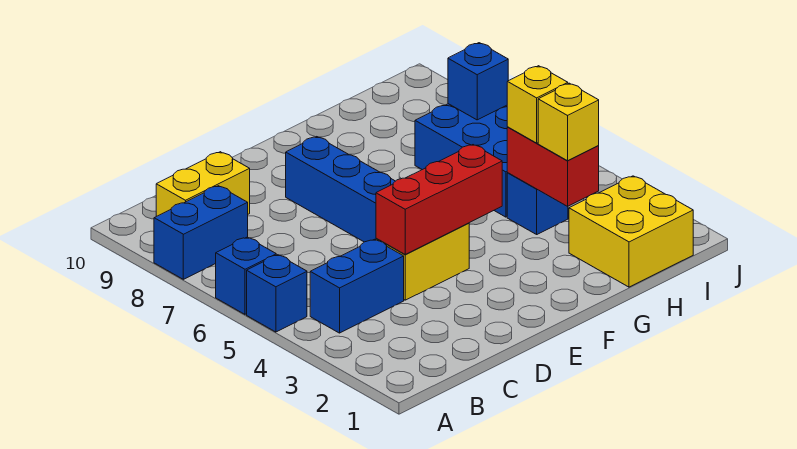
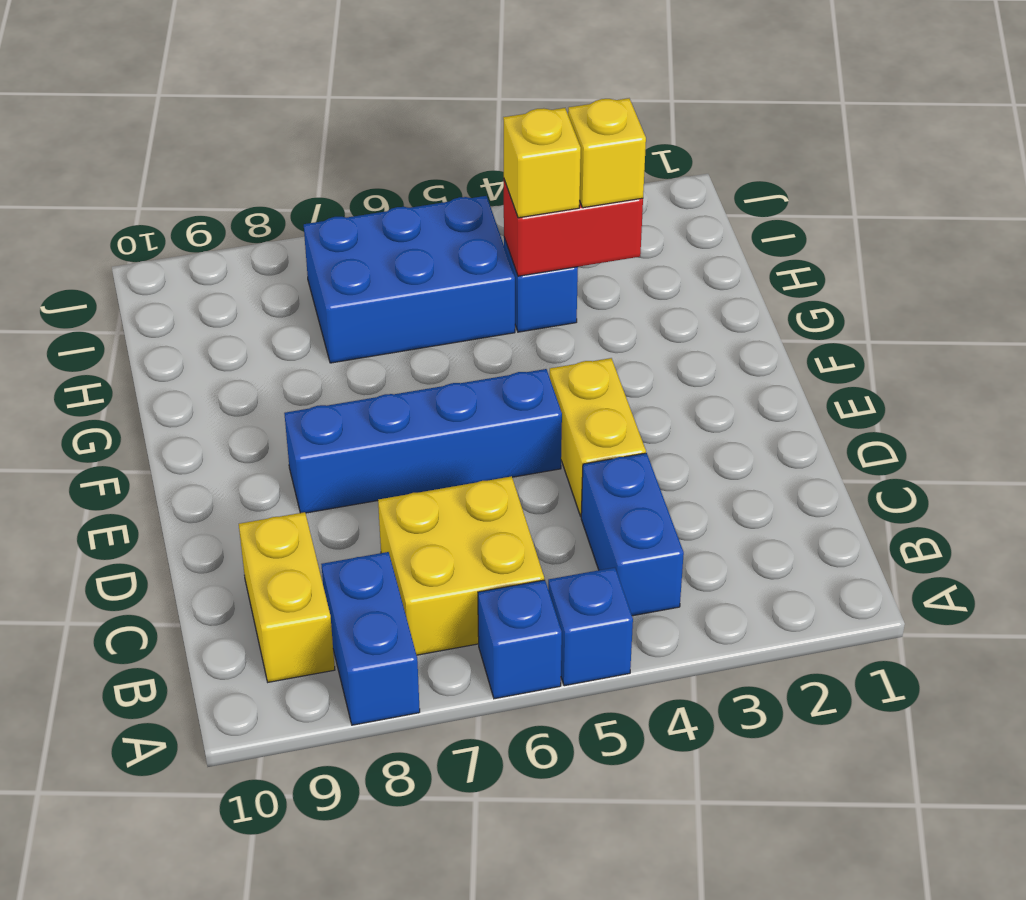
red 1x3 brick [376,145,502,254] -> none
yellow 2x2 brick [569,176,693,287] -> yellow 2x2 brick moved to [378,476,544,655]
blue 1x1 brick [448,43,508,120] -> none

